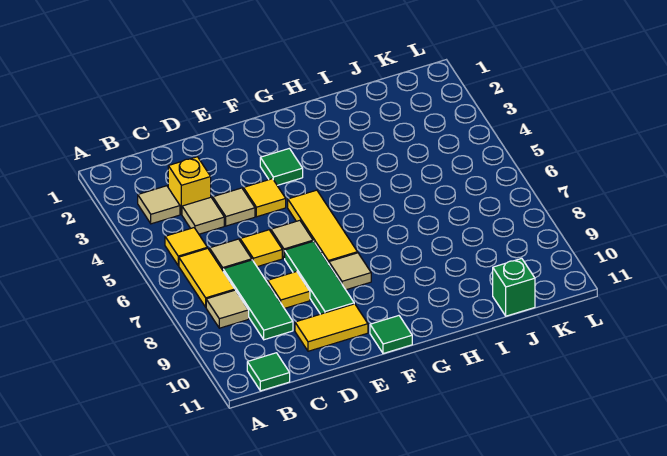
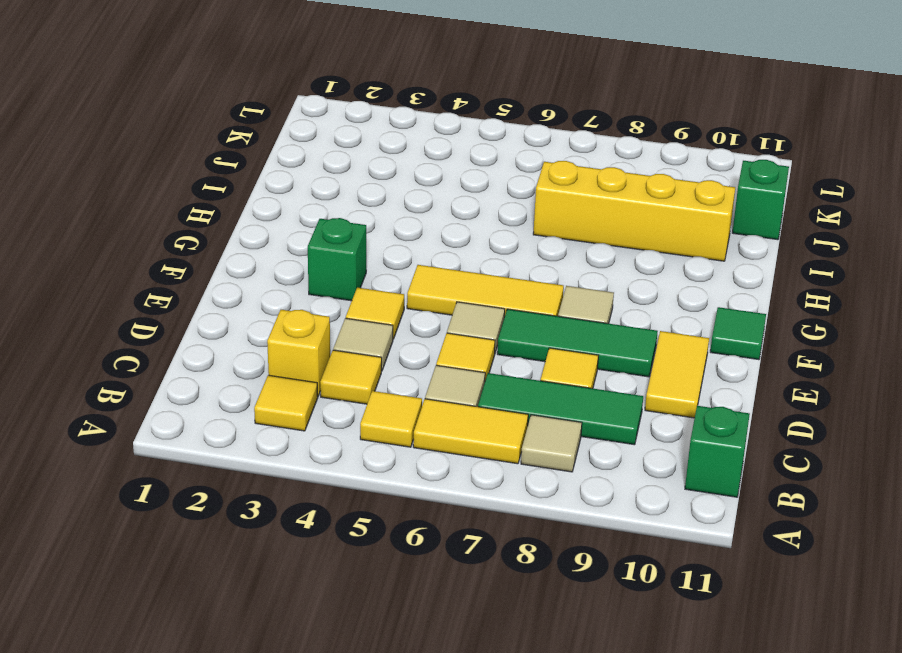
tan 1x1 tile [138,186,180,224] -> yellow 1x1 tile [254,375,318,431]
green 1x1 tile [247,353,290,391] -> green 1x1 brick [685,406,750,497]
tan 1x1 tile [182,197,224,234] -> yellow 1x1 tile [320,350,382,404]
green 1x1 tile [260,148,303,185] -> green 1x1 brick [308,218,366,301]
none -> yellow 1x4 brick [533,161,735,261]

